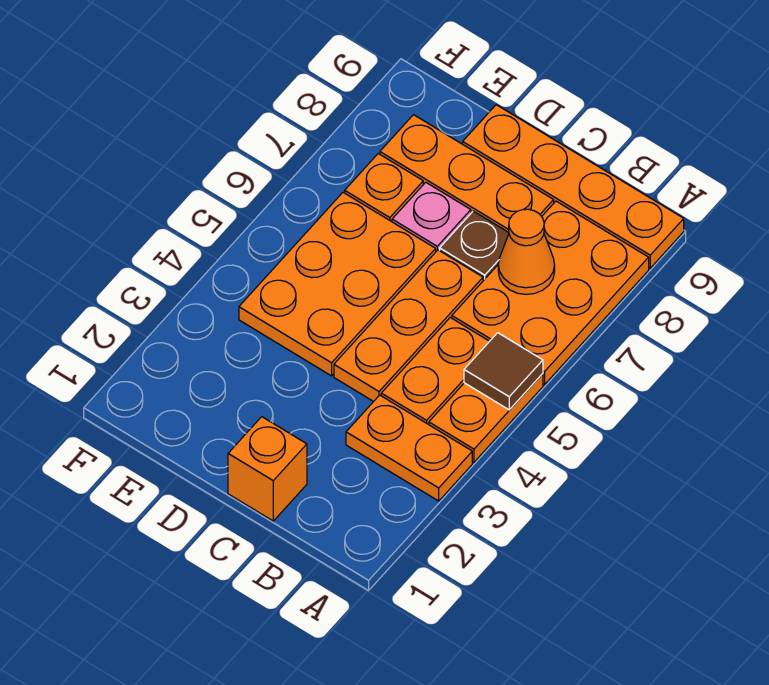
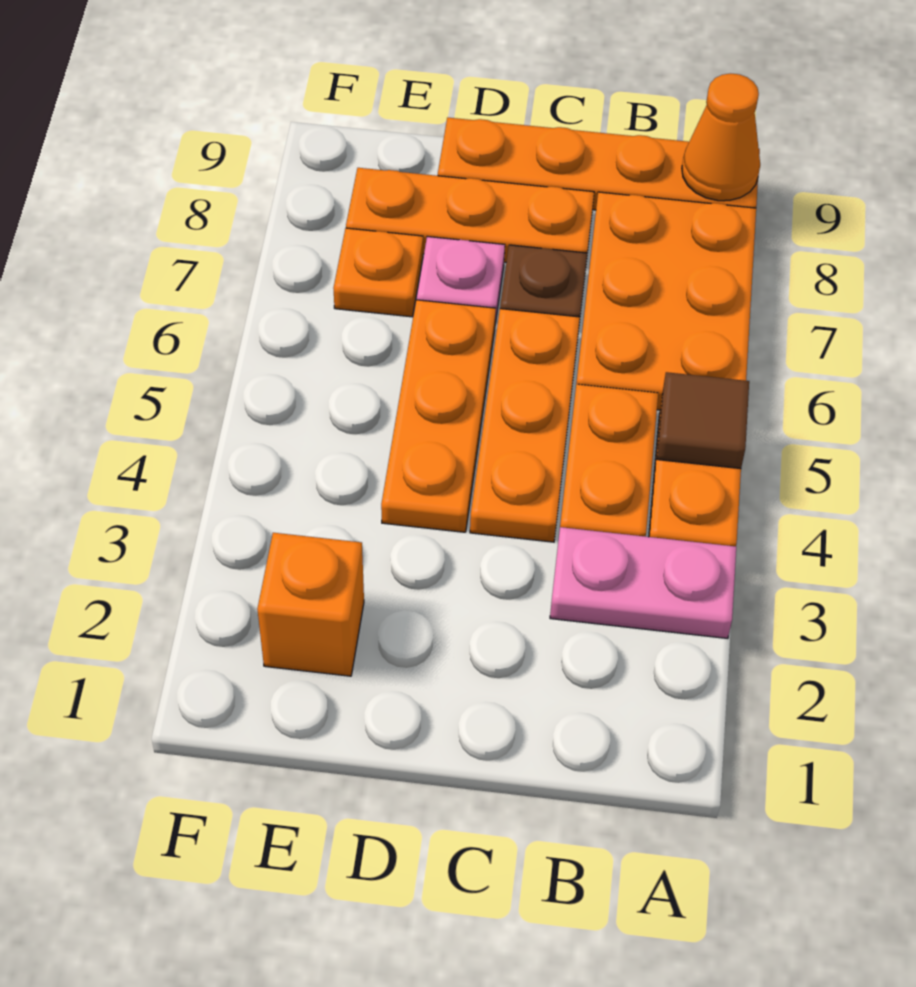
orange 1x2 plate [346,395,472,501] -> pink 1x2 plate [550,527,736,638]
orange 1x1 cone [498,209,555,294] -> orange 1x1 cone moved to [682,74,760,201]
orange 1x1 brick [228,417,307,521] -> orange 1x1 brick moved to [257,533,364,676]
orange 2x3 plate [239,193,436,376] -> orange 1x3 plate [381,300,496,532]

